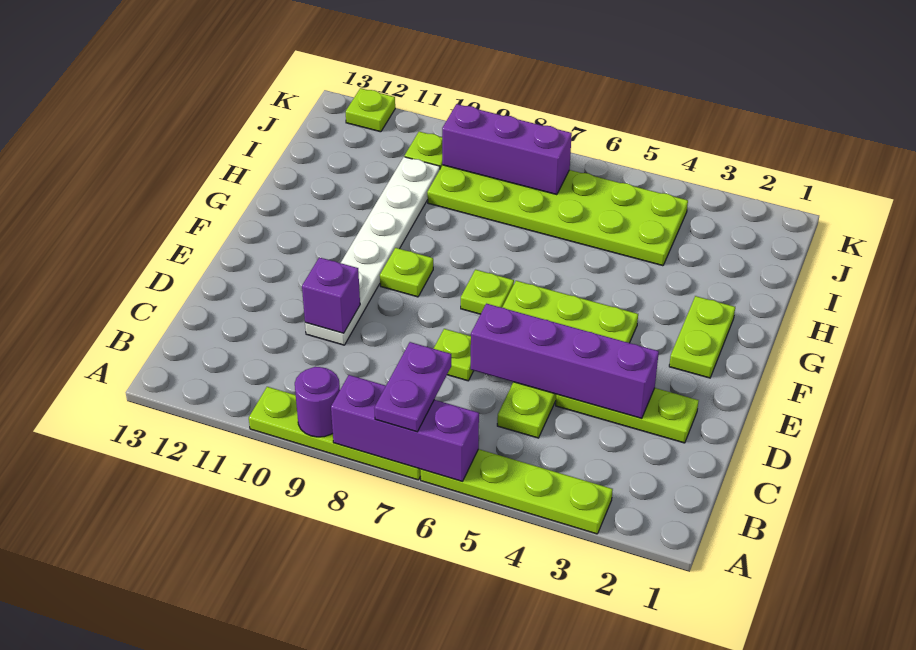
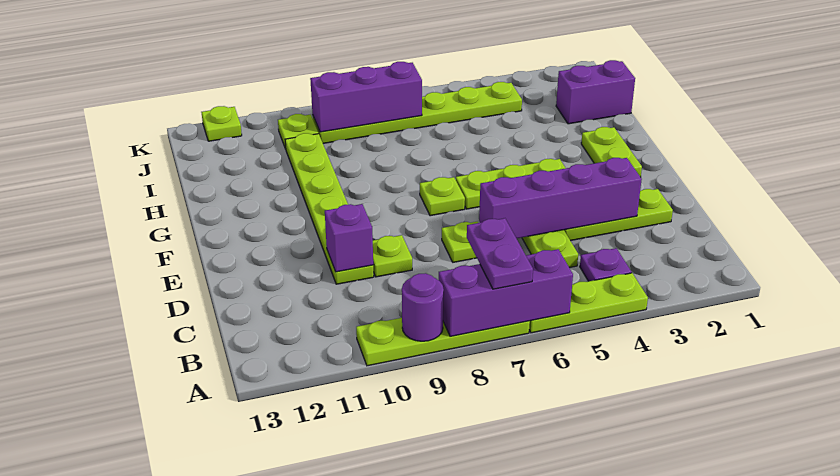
lime 1x4 plate [421,449,613,534] -> lime 1x3 plate [529,273,648,333]
none -> purple 1x1 plate [580,248,631,281]
white 1x6 plate [305,157,440,345] -> lime 1x6 plate [285,133,374,284]
lime 1x1 plate [380,248,433,297] -> lime 1x1 plate moved to [373,235,412,277]
none -> purple 1x2 brick [556,60,635,124]
lime 2x6 plate [427,165,688,266] -> lime 1x6 plate [313,82,522,143]

